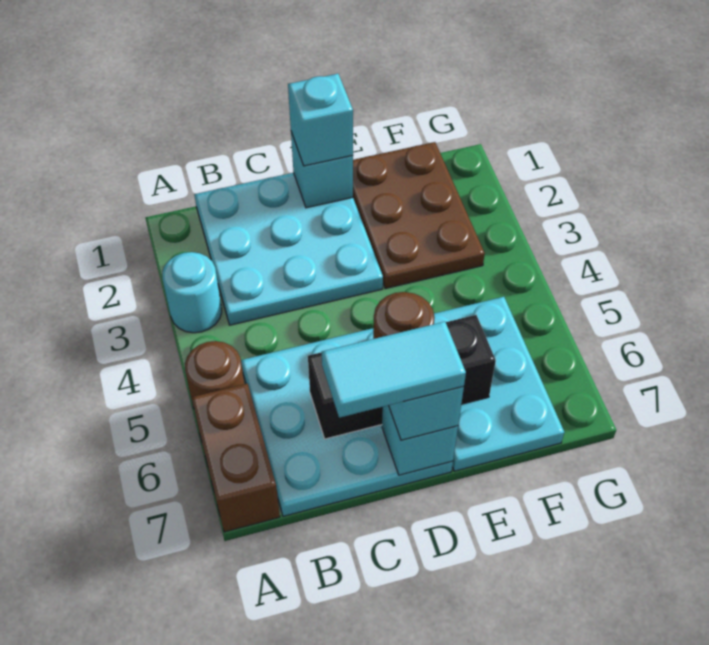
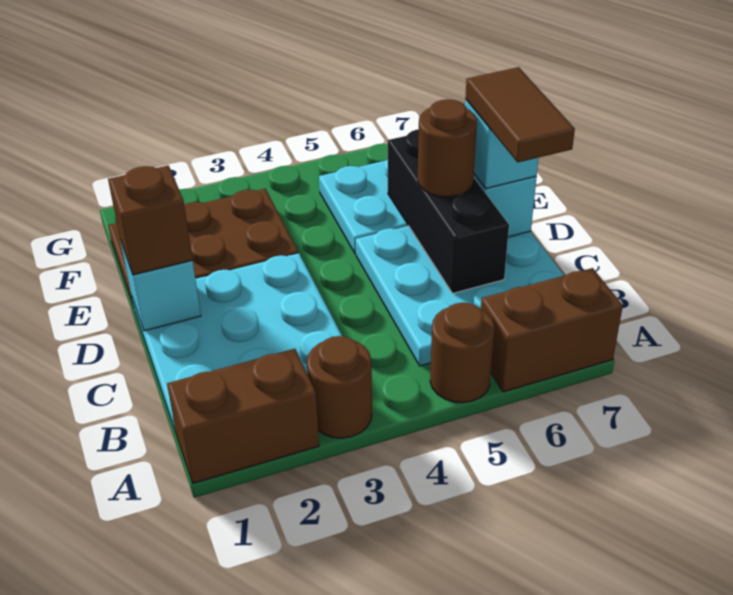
none -> brown 1x2 brick [167,349,319,483]
cyan 1x1 round brick [162,252,222,333] -> brown 1x1 round brick [307,336,372,438]
cyan 1x2 tile [322,322,466,418] -> brown 1x2 tile [465,67,575,163]
cyan 1x1 brick [288,74,353,166] -> brown 1x1 brick [108,165,192,275]

